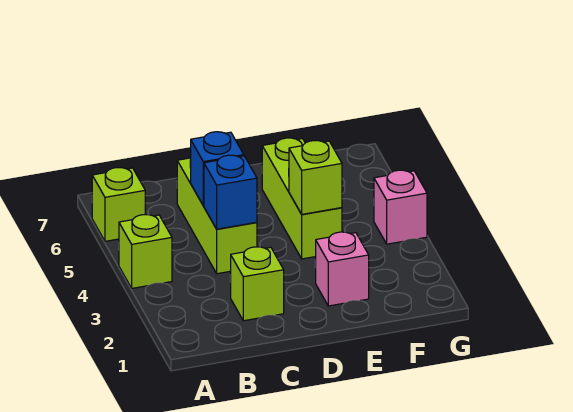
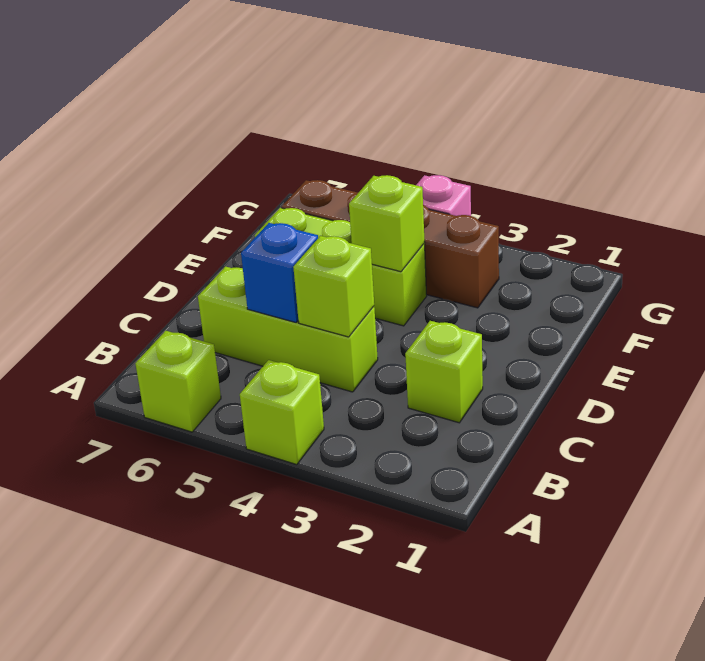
blue 1x1 brick [204,155,257,229] -> lime 1x1 brick [293,236,374,337]
pink 1x1 brick [315,232,369,306] -> none
none -> brown 1x4 brick [281,180,499,308]

